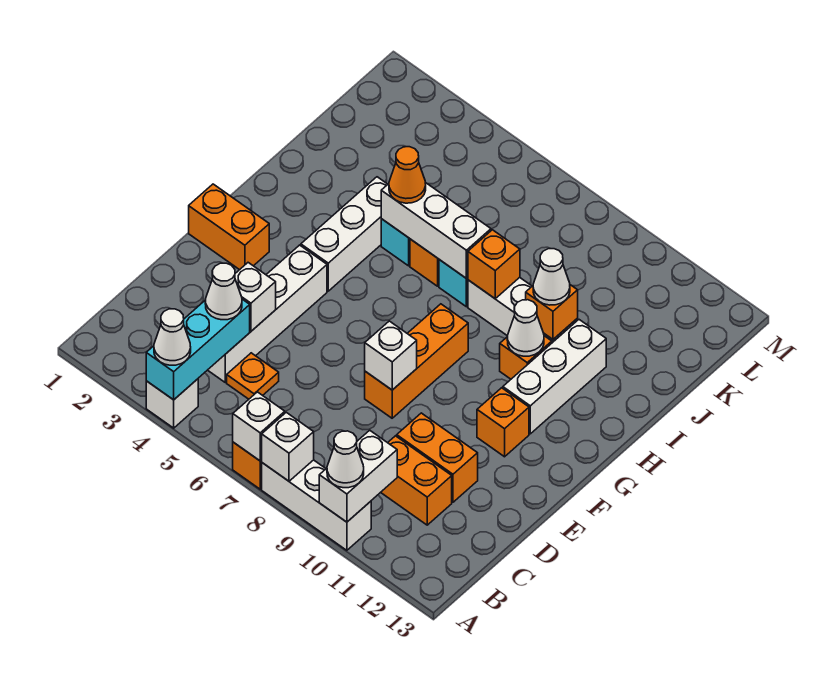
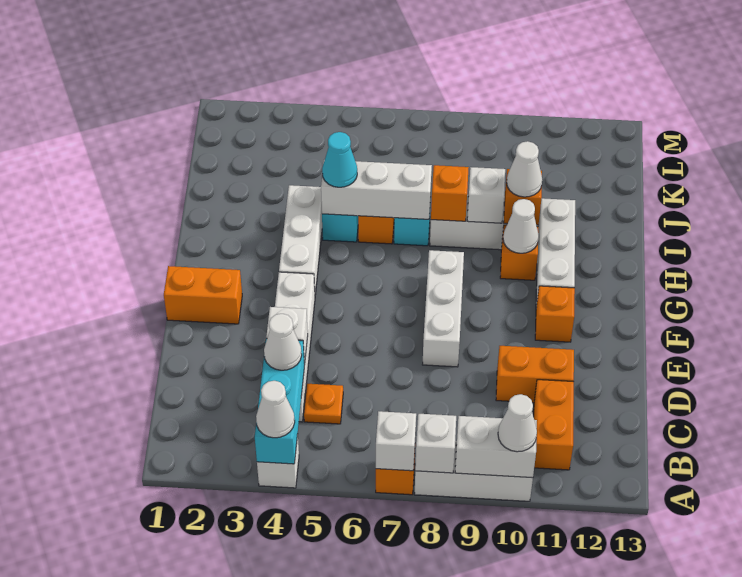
white 1x2 brick [319,430,397,522] -> white 1x2 brick turned to [455,416,537,478]
orange 1x2 brick [381,436,452,525] -> orange 1x2 brick turned to [534,380,574,470]
orange 1x3 brick [365,304,468,418] -> white 1x3 brick [423,250,464,367]
white 1x1 brick [365,321,417,390] -> white 1x1 brick moved to [467,167,505,223]
orange 1x1 cone [389,147,426,203] -> cyan 1x1 cone [322,132,357,187]

